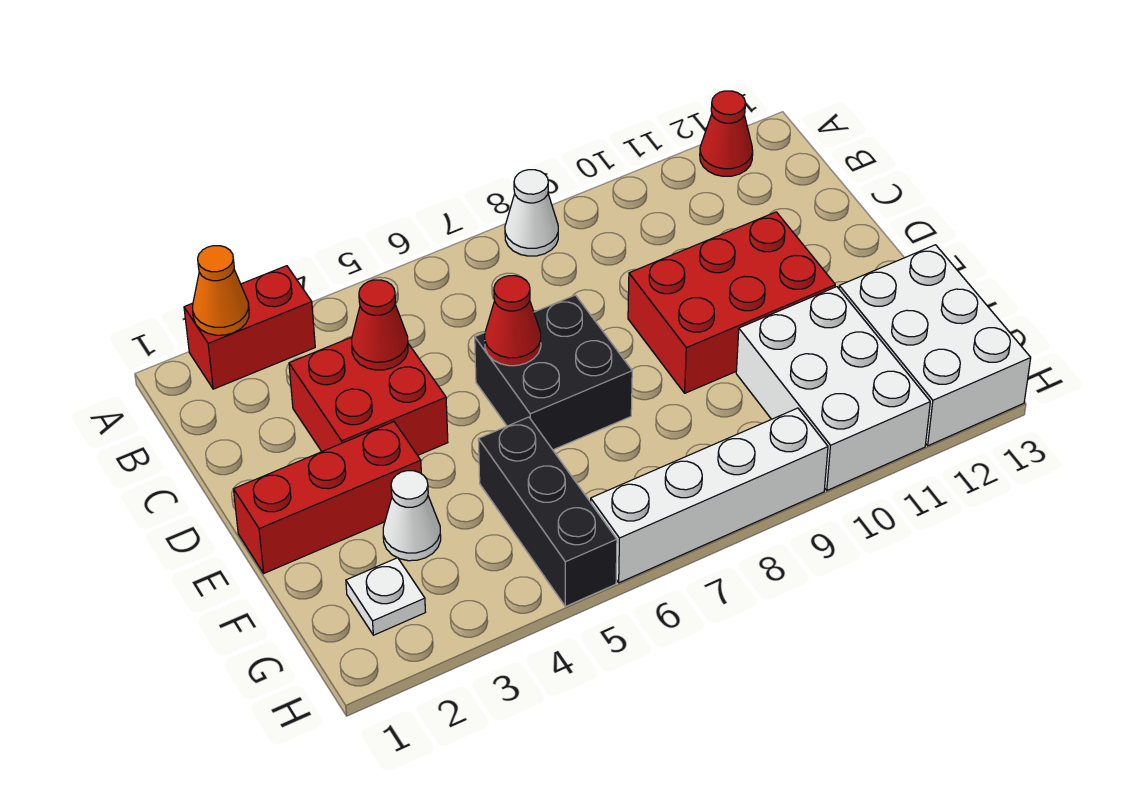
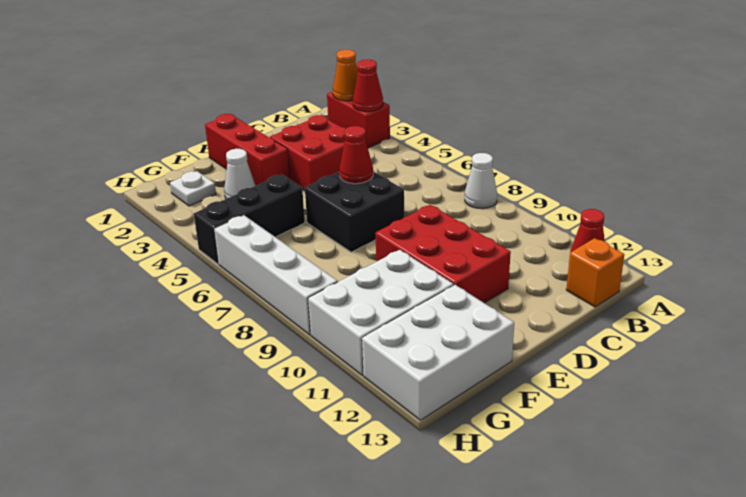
none -> orange 1x1 brick [566,238,624,307]
red 1x1 cone [352,280,408,370] -> red 1x1 cone moved to [353,60,383,112]

